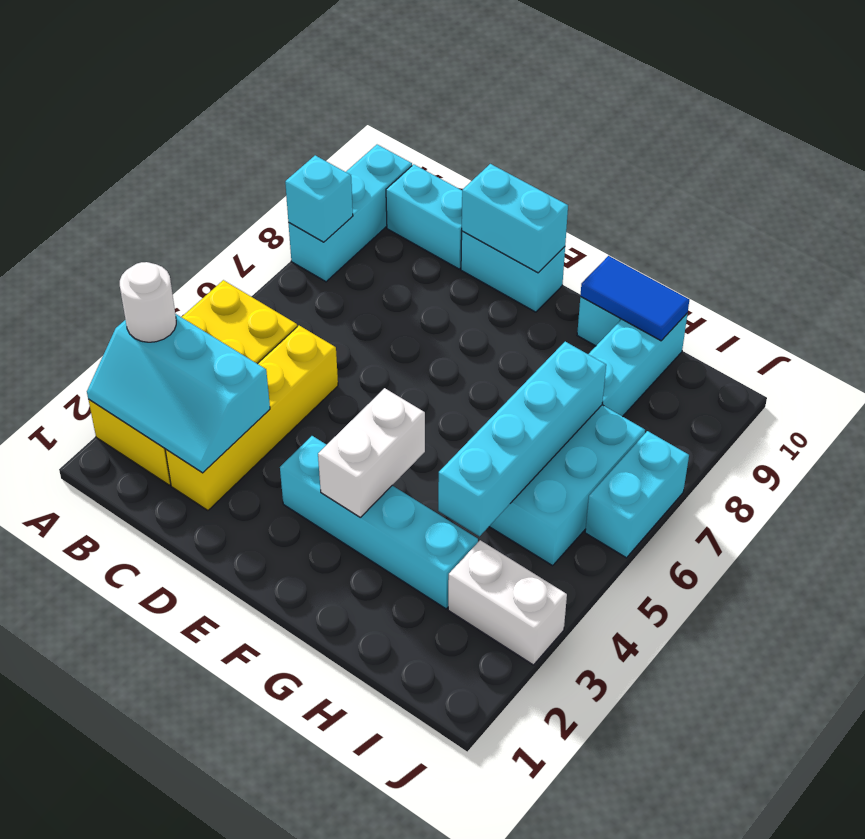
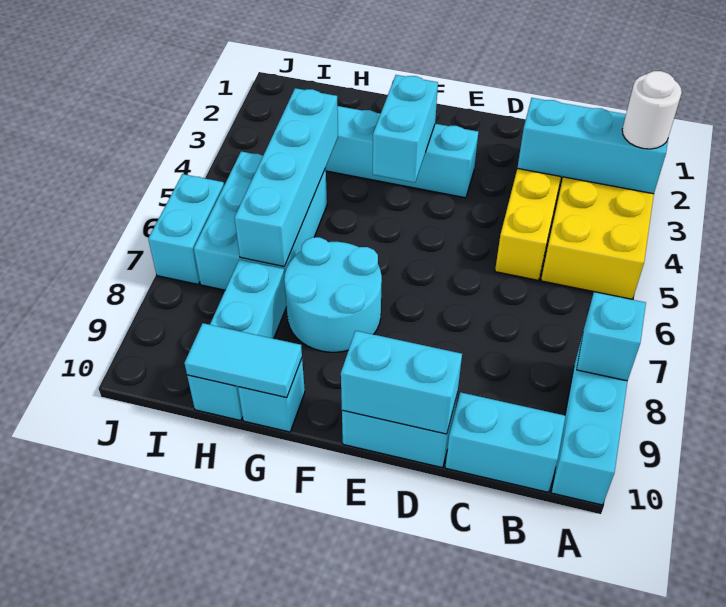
white 1x2 brick [318,388,425,517] -> cyan 1x2 brick [373,75,438,182]
none -> cyan 2x2 round brick [284,237,382,352]
blue 1x2 tile [580,256,689,341] -> cyan 1x2 tile [184,323,302,398]
white 1x2 brick [448,540,567,665] -> none

